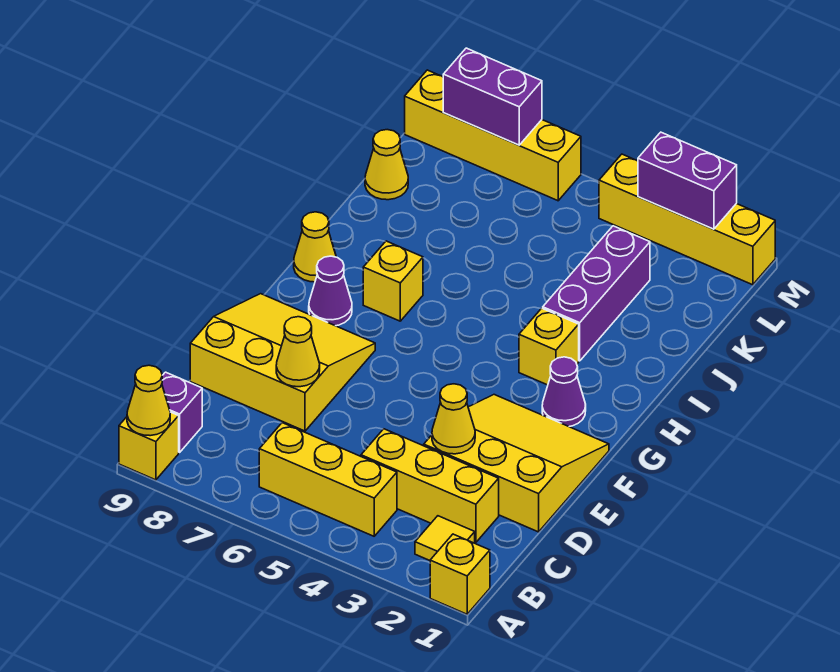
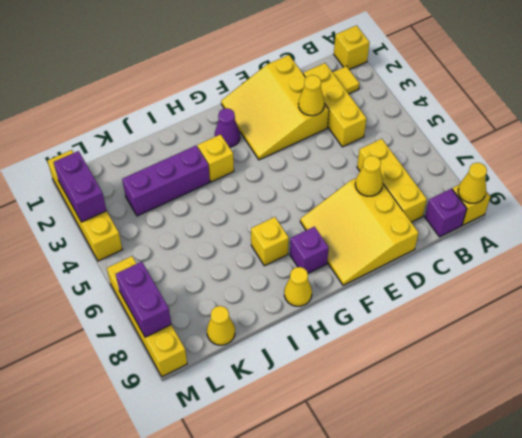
yellow 1x3 brick [259,423,397,536] -> yellow 1x3 brick moved to [357,139,427,222]
purple 1x1 cone [309,256,352,326] -> purple 1x1 brick [290,227,329,273]

